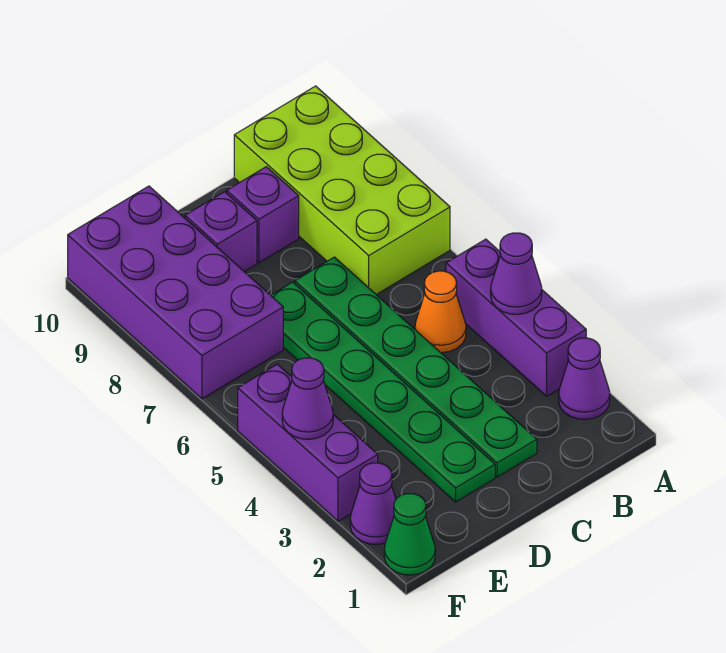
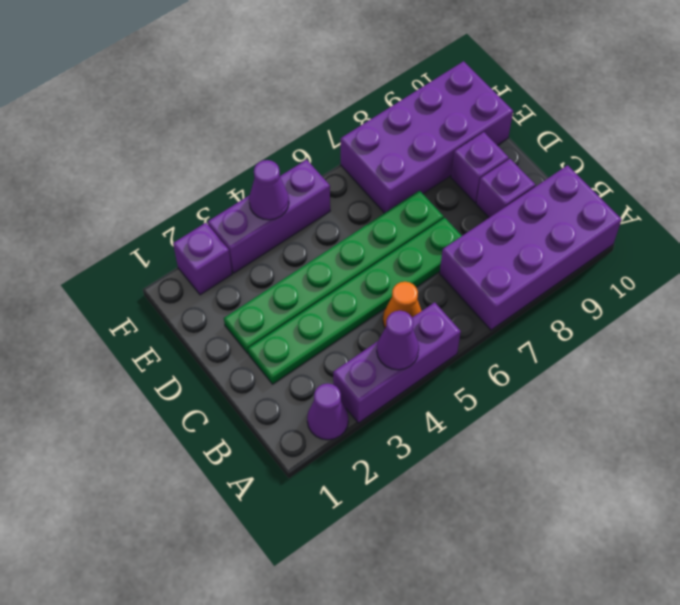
lime 2x4 brick [234,86,450,295] -> purple 2x4 brick [440,165,622,330]
green 1x1 cone [384,494,435,575] -> none
purple 1x1 cone [350,463,396,544] -> purple 1x1 brick [173,223,232,295]

